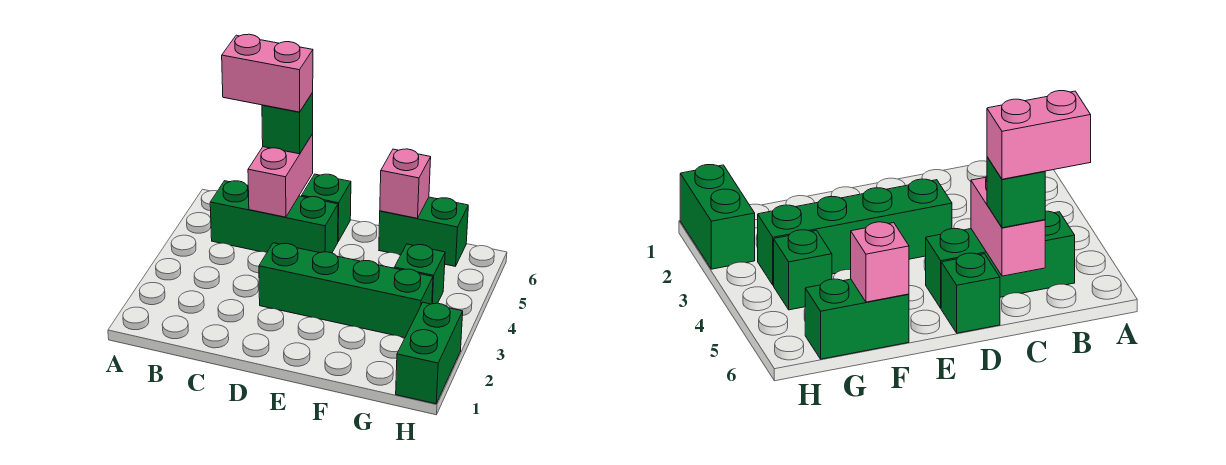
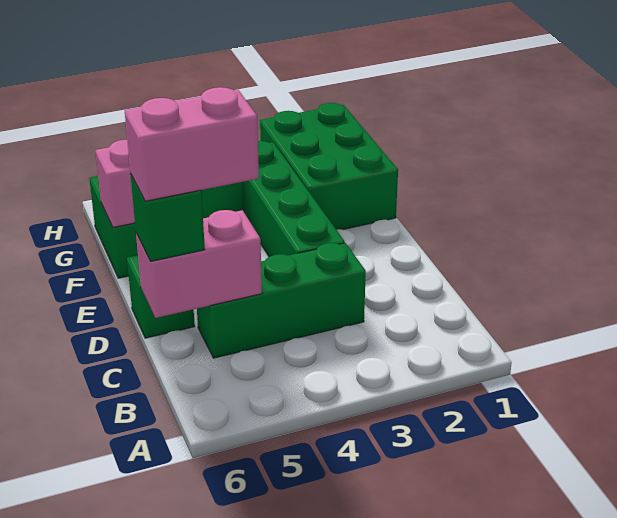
green 1x3 brick [210,181,338,253] -> green 1x3 brick turned to [197,243,366,358]
pink 1x2 brick [222,34,313,112] -> pink 1x2 brick turned to [125,87,259,201]
green 1x2 brick [396,302,463,404] -> green 2x3 brick [260,103,398,230]

